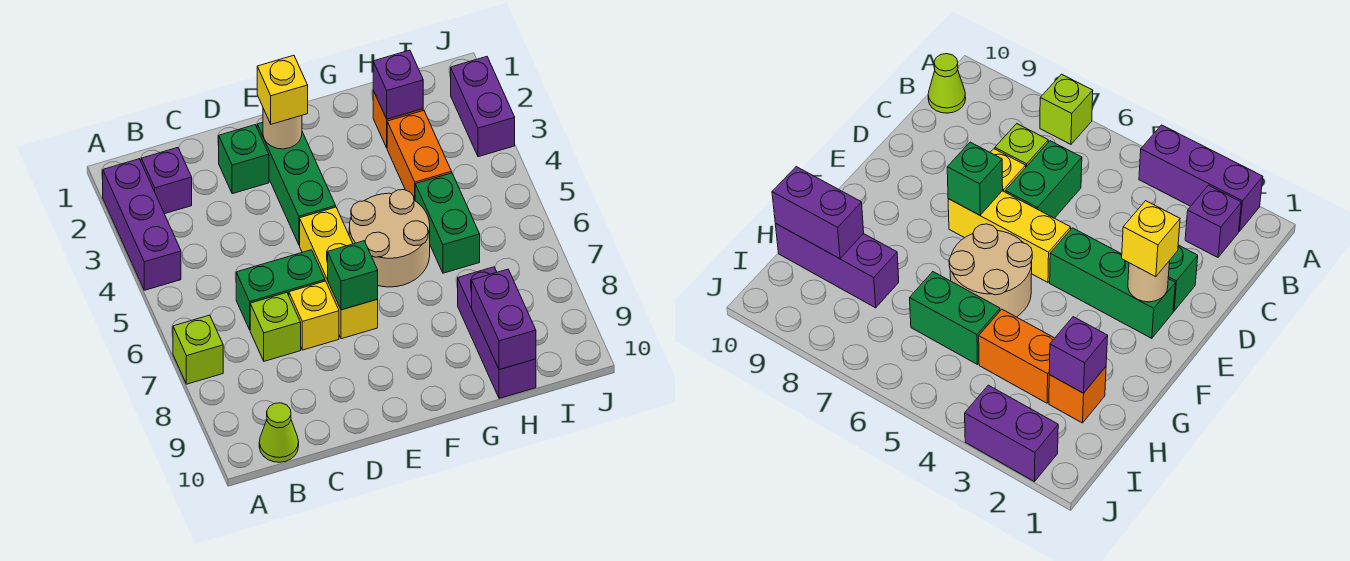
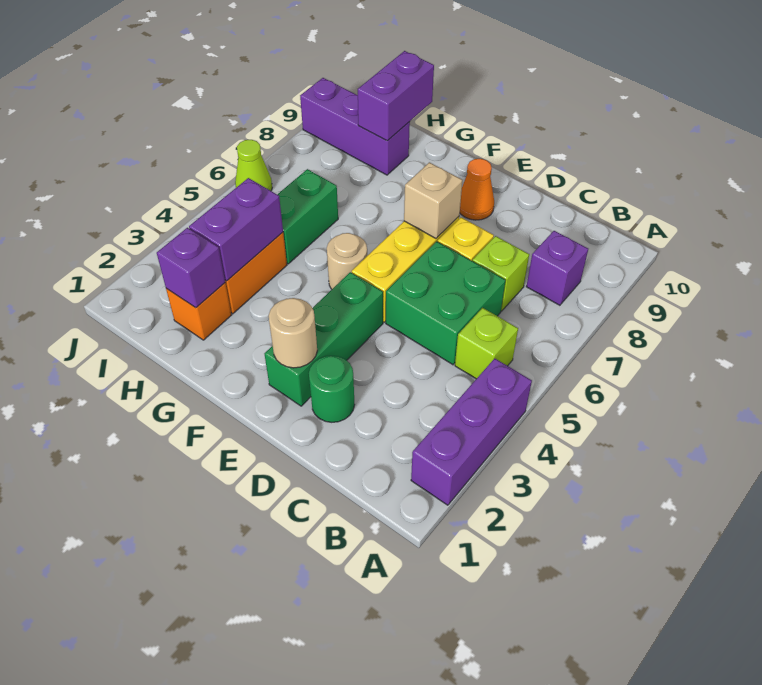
lime 1x1 brick [173,315,223,384] -> lime 1x1 brick moved to [455,308,518,379]
purple 1x1 brick [141,148,192,214] -> purple 1x1 brick moved to [526,231,588,305]
lime 1x1 cone [259,403,299,462] -> lime 1x1 cone moved to [235,140,272,191]
green 1x2 brick [236,250,325,330] -> green 2x2 brick [386,241,506,365]
green 1x1 brick [219,125,269,194] -> green 1x1 round brick [309,356,355,422]
yellow 1x1 brick [257,55,308,124] -> none
green 1x1 brick [328,241,378,310] -> tan 1x1 brick [404,162,462,238]
none -> orange 1x1 cone [460,159,494,220]
tan 2x2 round brick [349,190,430,287] -> tan 1x1 round brick [327,233,367,289]
purple 1x3 brick [458,267,536,398] -> purple 1x3 brick turned to [300,78,410,175]
purple 1x2 brick [451,57,515,157] -> purple 1x2 brick moved to [189,178,283,281]

